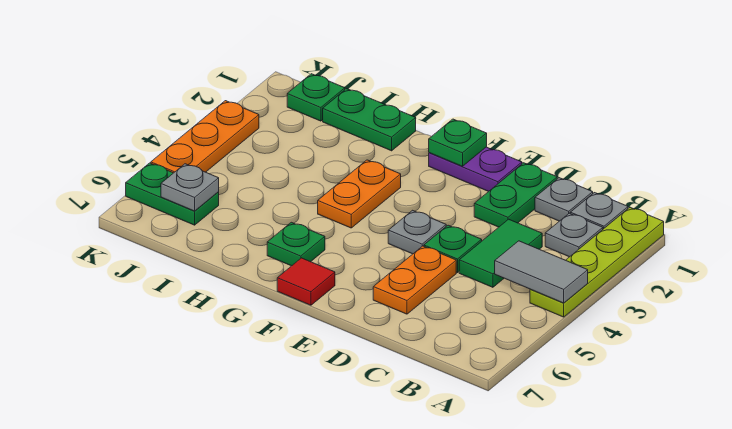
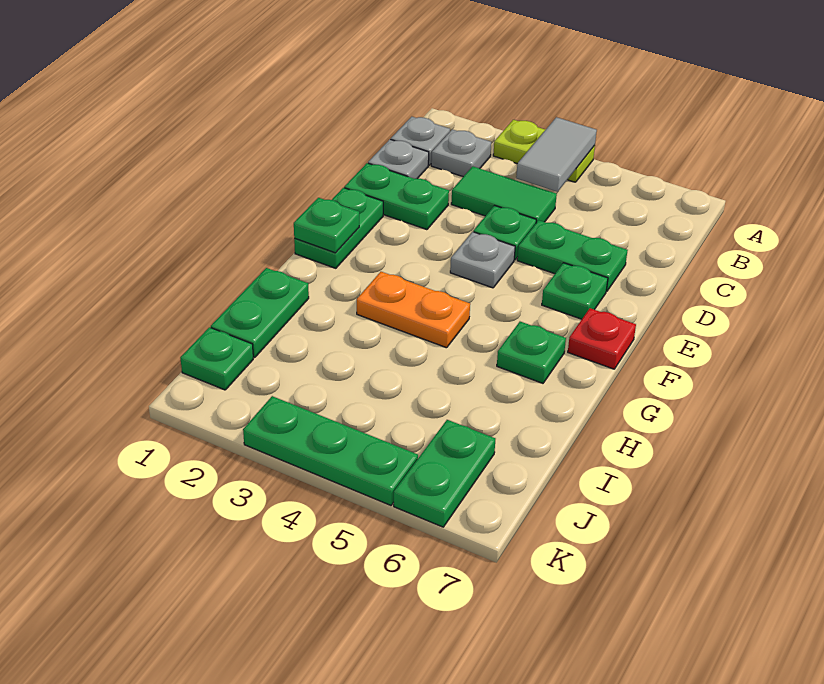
lime 1x4 plate [530,208,664,317] -> lime 1x2 plate [493,120,595,182]
orange 1x2 plate [373,246,456,314] -> green 1x2 plate [517,220,628,292]
purple 1x2 plate [429,147,522,192] -> green 1x2 plate [294,188,383,268]
none -> green 1x1 plate [542,263,608,319]
red 1x1 tile [277,258,335,305] -> red 1x1 plate [568,308,636,369]
grey 1x1 plate [161,164,219,211] -> none
orange 1x3 plate [151,101,259,173] -> green 1x3 plate [243,396,418,505]

